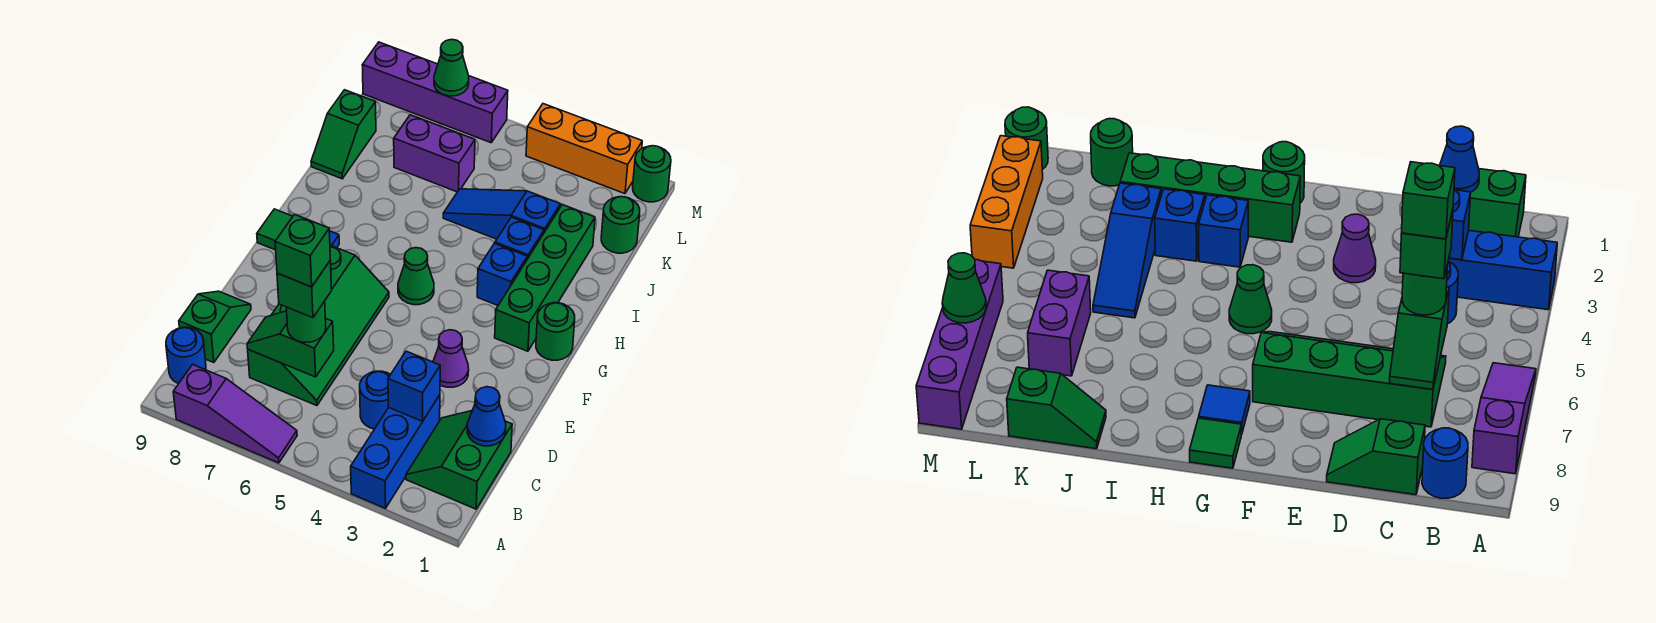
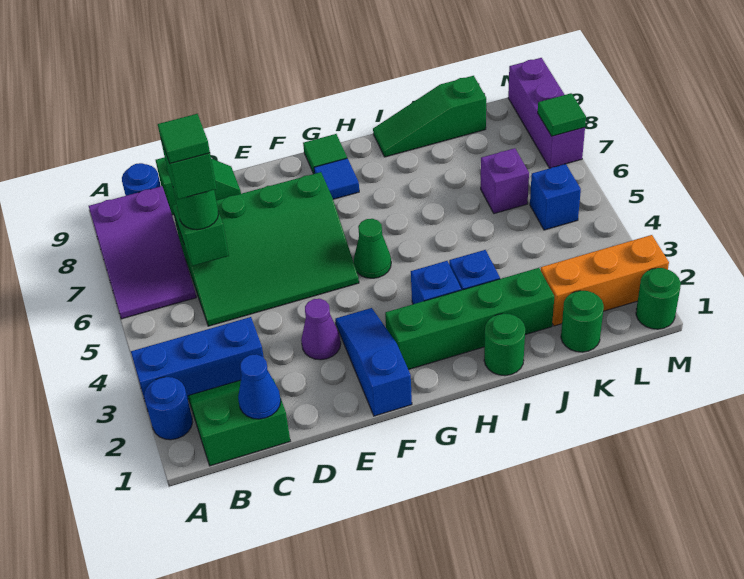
purple 1x3 slope [173,365,297,463] -> purple 2x3 slope [89,186,196,319]
blue 1x1 brick [388,351,440,421] -> blue 1x1 brick moved to [530,164,581,230]
blue 1x1 round brick [360,371,390,429] -> blue 1x1 round brick moved to [144,377,192,440]
green 2x4 slope [248,245,389,406] -> green 3x4 slope [174,172,359,326]
green 1x1 brick [275,214,330,287] -> green 1x1 tile [158,114,210,164]
green 1x1 round brick [536,303,575,360] -> green 1x1 round brick moved to [484,314,525,376]
blue 1x3 slope [443,189,560,239] -> blue 1x3 slope moved to [335,308,412,416]
green 1x2 slope [311,90,376,179] -> green 1x3 slope [373,76,486,157]
purple 1x2 brick [394,115,475,192] -> purple 1x1 brick [481,148,529,214]
orange 1x3 brick [526,104,642,194] -> orange 1x3 brick turned to [541,235,669,326]
purple 1x4 brick [362,42,508,143] -> purple 1x3 brick [508,58,585,168]
green 1x1 cone [434,39,469,96] -> green 1x1 tile [538,93,586,136]

